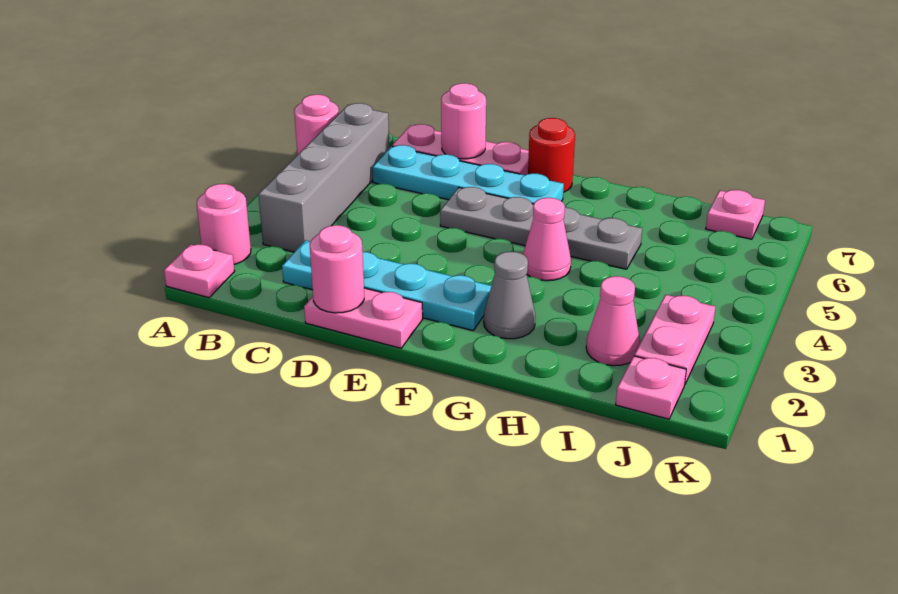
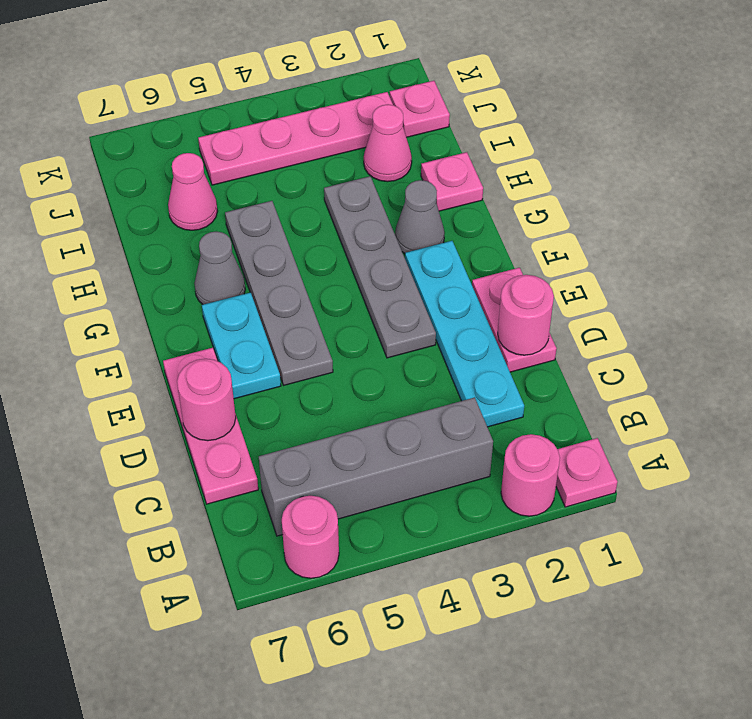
cyan 1x4 plate [372,145,564,204] -> cyan 1x2 plate [202,292,281,399]
none -> grey 1x4 plate [324,176,436,358]
red 1x1 round brick [528,118,575,192] -> none
pink 1x1 cone [523,198,571,281] -> pink 1x1 cone moved to [168,153,218,230]
none -> grey 1x1 cone [194,232,245,305]
pink 1x2 plate [634,295,716,384] -> pink 1x4 plate [198,92,393,185]
pink 1x1 plate [706,190,765,239] -> pink 1x1 plate moved to [421,152,483,211]

